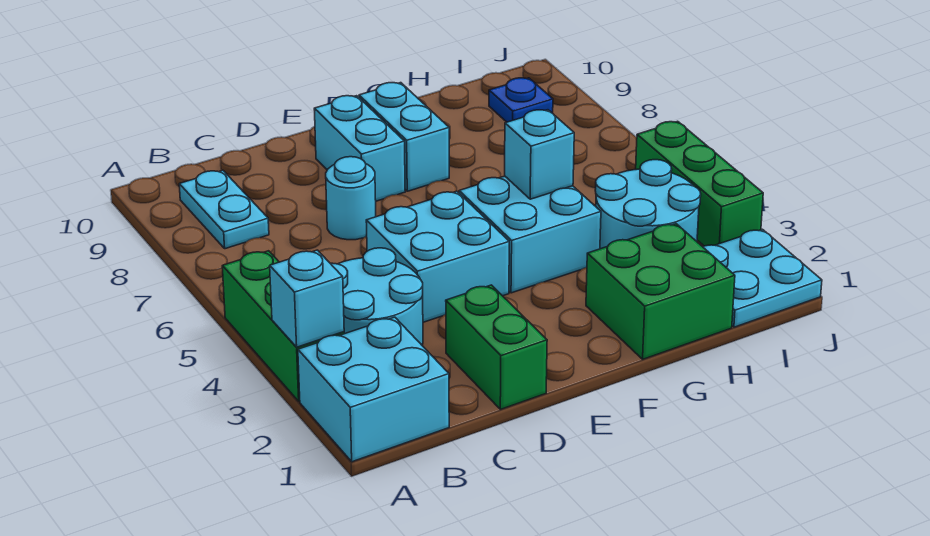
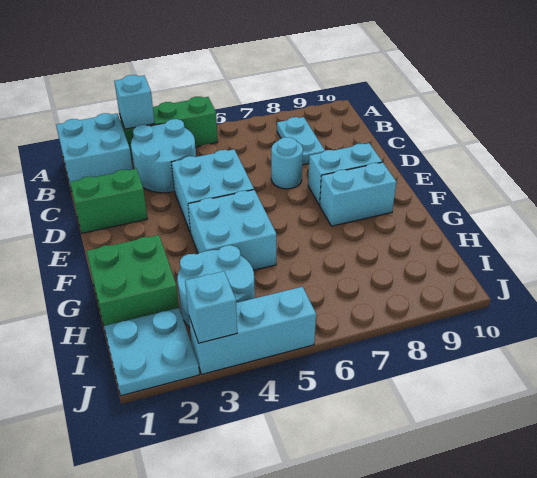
cyan 1x2 plate [179,170,269,249] -> cyan 1x2 plate turned to [277,117,325,165]
cyan 1x1 brick [505,110,574,199] -> cyan 1x1 brick moved to [185,271,237,343]
blue 1x1 plate [489,78,553,122] -> none
green 1x3 brick [636,121,763,246] -> cyan 1x3 brick [189,287,316,374]

